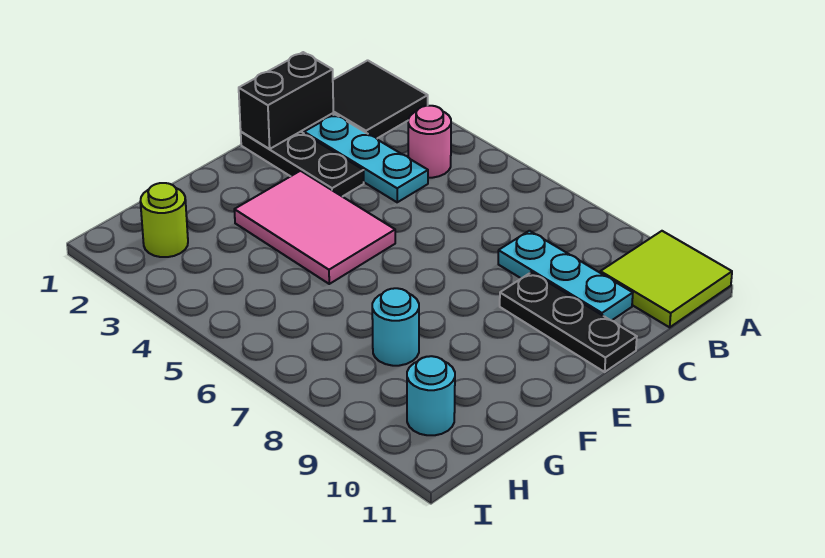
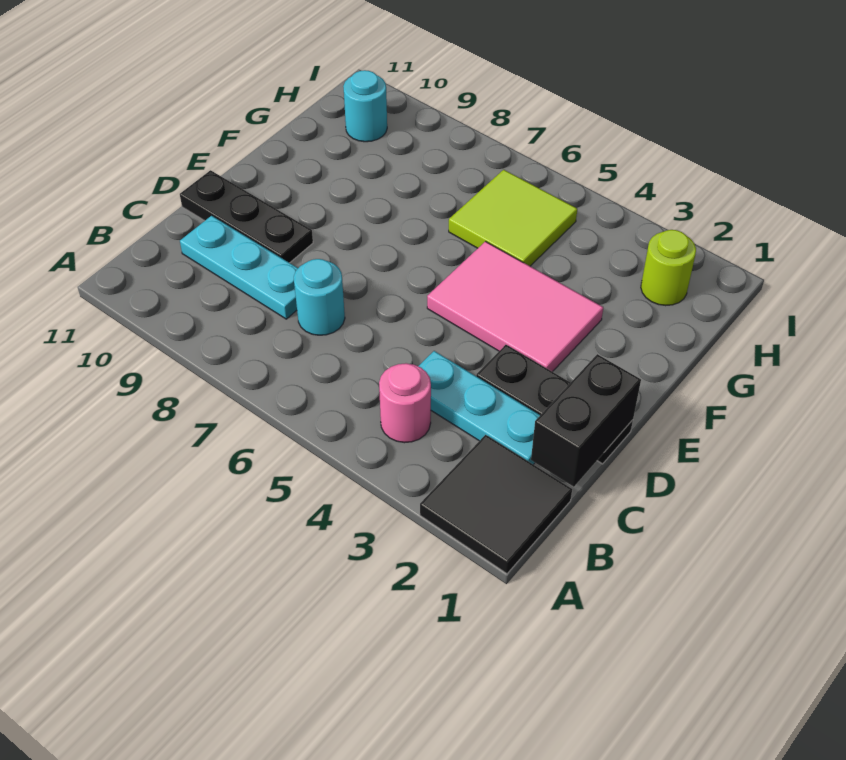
lime 2x2 tile [600,231,732,327] -> lime 2x2 tile moved to [449,170,577,266]
cyan 1x1 round brick [372,288,419,366] -> cyan 1x1 round brick moved to [294,259,345,335]

